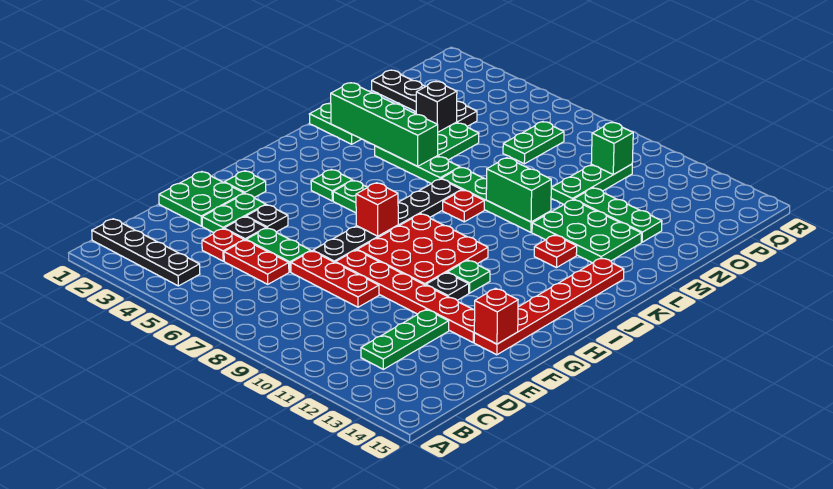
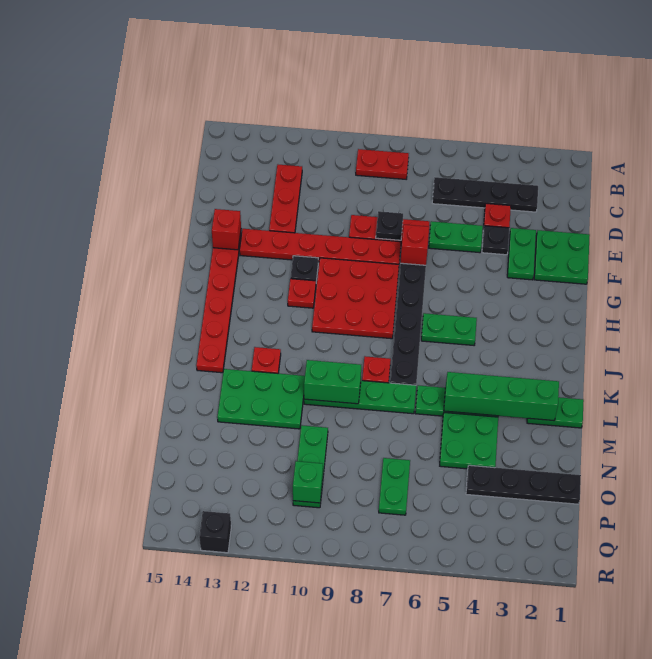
black 1x4 plate [92,219,200,286] -> black 1x4 plate moved to [432,177,538,212]
green 1x3 plate [361,310,449,369] -> red 1x3 plate [269,165,302,233]
red 1x2 plate [224,240,289,284] -> red 1x2 plate moved to [356,149,409,179]
black 1x1 plate [246,205,288,232] -> black 1x1 plate moved to [376,211,403,240]
green 1x1 plate [224,171,266,197] -> none
red 1x1 brick [356,183,398,236] -> red 1x1 brick moved to [400,225,429,265]
green 1x1 plate [448,260,490,293] -> red 1x1 plate [288,279,316,308]
green 1x1 plate [311,169,352,201] -> none
black 1x1 brick [416,82,457,132] -> black 1x1 brick moved to [199,511,231,553]
green 1x3 plate [574,188,662,242] -> none

